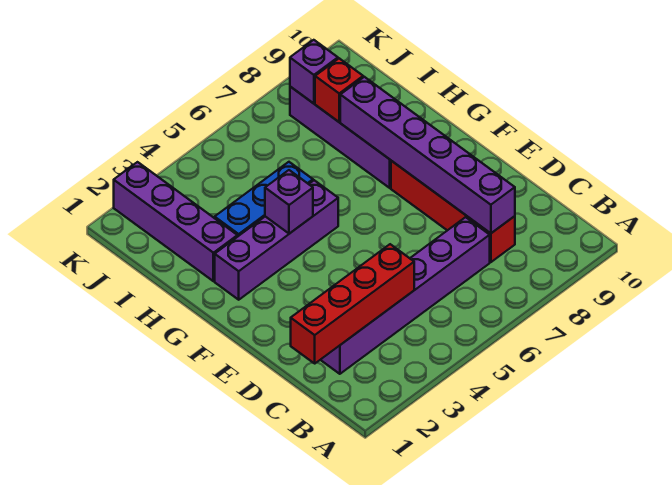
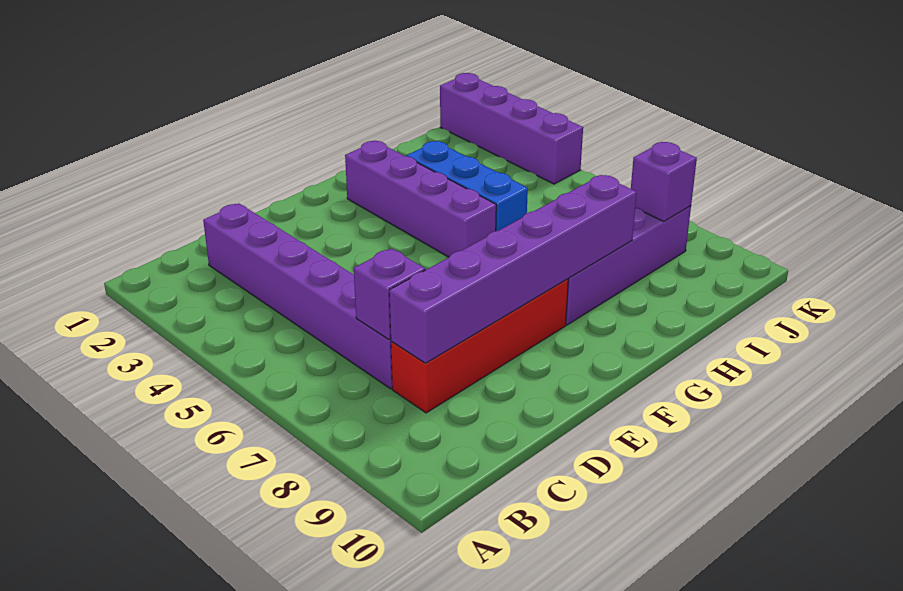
red 1x4 brick [291,244,414,363] -> none
purple 1x1 brick [265,170,313,234] -> purple 1x1 brick moved to [354,248,425,340]
purple 1x4 brick [114,162,237,281] -> purple 1x4 brick turned to [440,73,583,184]
red 1x1 brick [315,58,363,122] -> none

